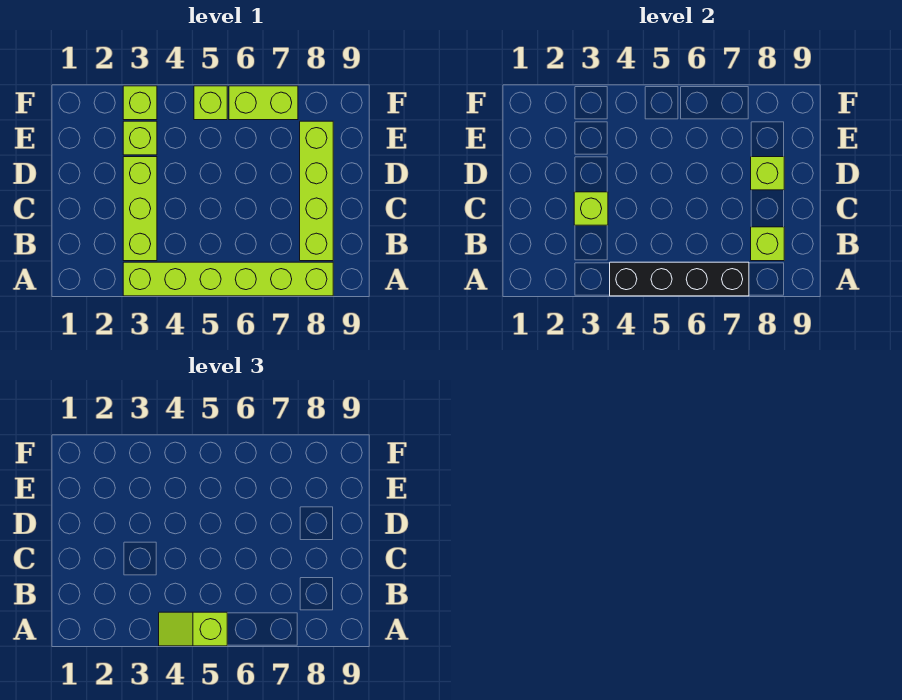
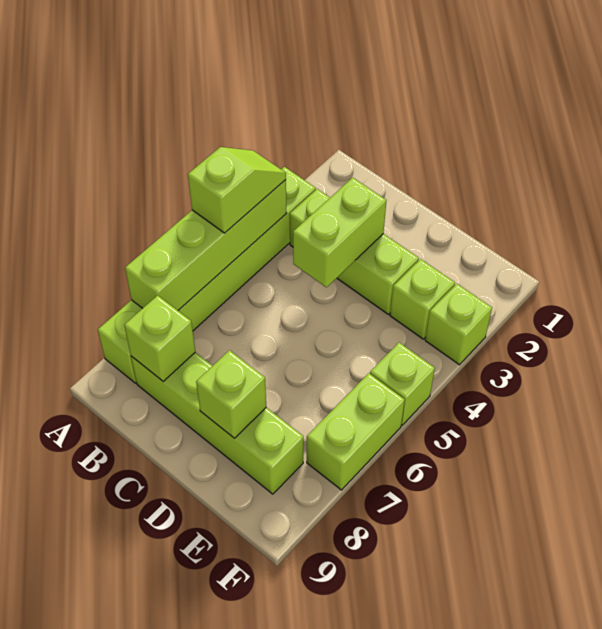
black 1x4 brick [610,262,749,296] -> lime 1x4 brick [125,180,286,310]
lime 1x1 brick [574,192,608,225] -> lime 1x2 brick [293,178,386,287]

